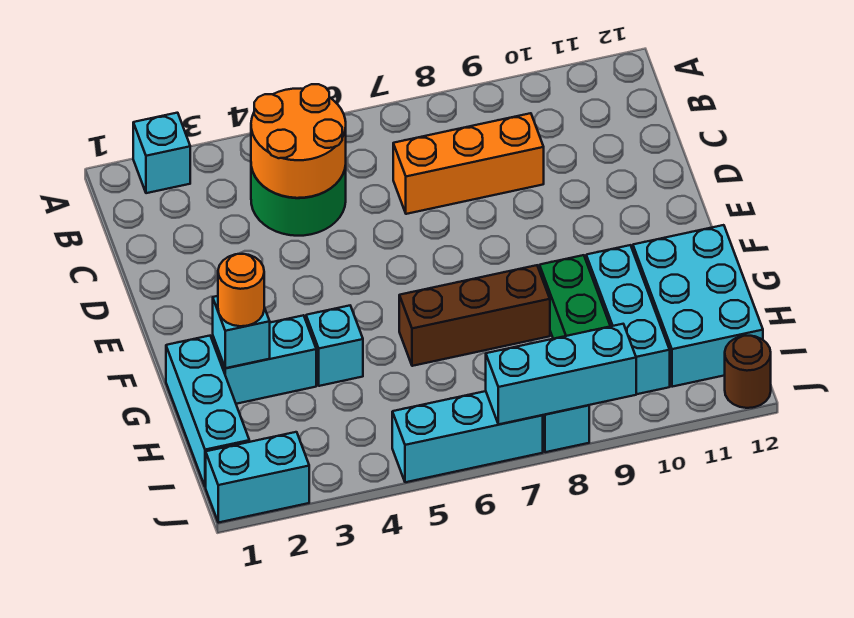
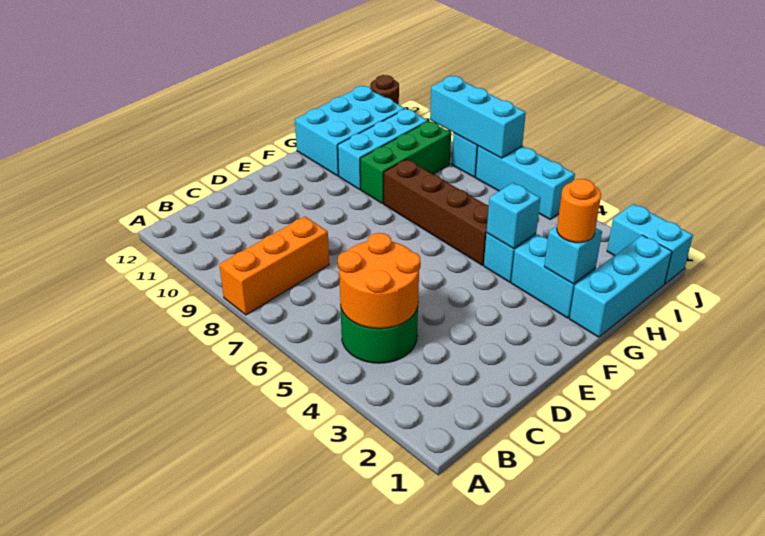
cyan 1x1 brick [133,113,190,193] -> cyan 1x1 brick moved to [487,183,540,248]
orange 1x3 brick [393,113,544,214] -> orange 1x3 brick turned to [219,216,329,315]
brown 1x3 brick [399,265,550,366] -> brown 1x4 brick [384,159,489,265]

